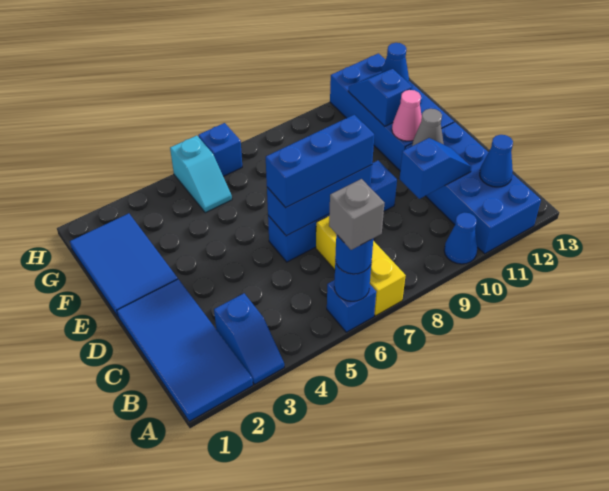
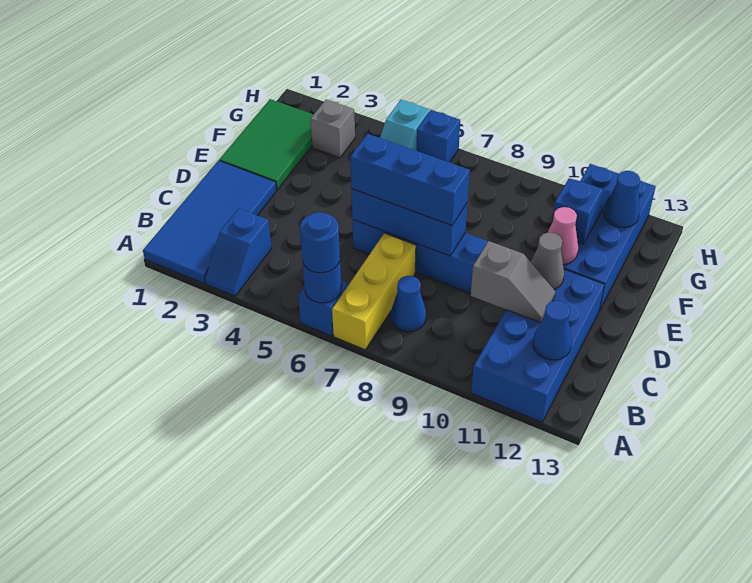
grey 1x1 brick [329,179,384,250] -> grey 1x1 brick moved to [310,99,355,158]
blue 1x1 cone [444,212,477,264] -> blue 1x1 cone moved to [391,276,426,332]
blue 1x2 slope [400,138,472,199] -> grey 1x2 slope [471,241,555,322]
blue 2x3 tile [70,213,178,316] -> green 2x3 tile [219,99,314,190]

